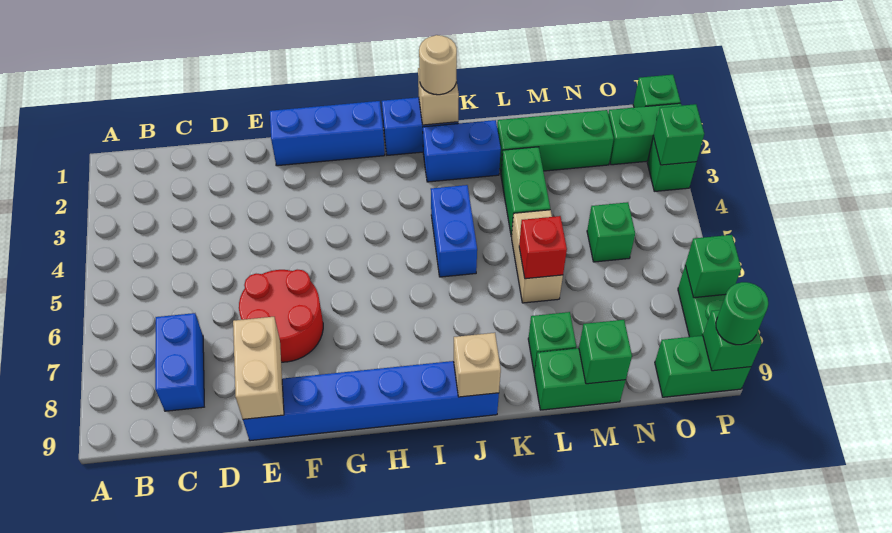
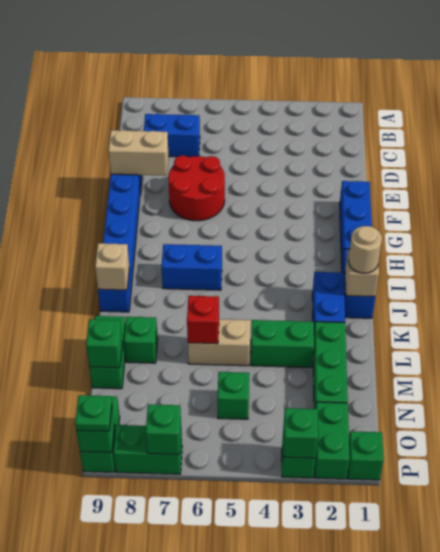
blue 1x2 brick [431,185,477,277] -> blue 1x2 brick moved to [162,244,222,290]
green 1x1 round brick [716,282,768,345] -> green 1x1 plate [75,395,112,431]

